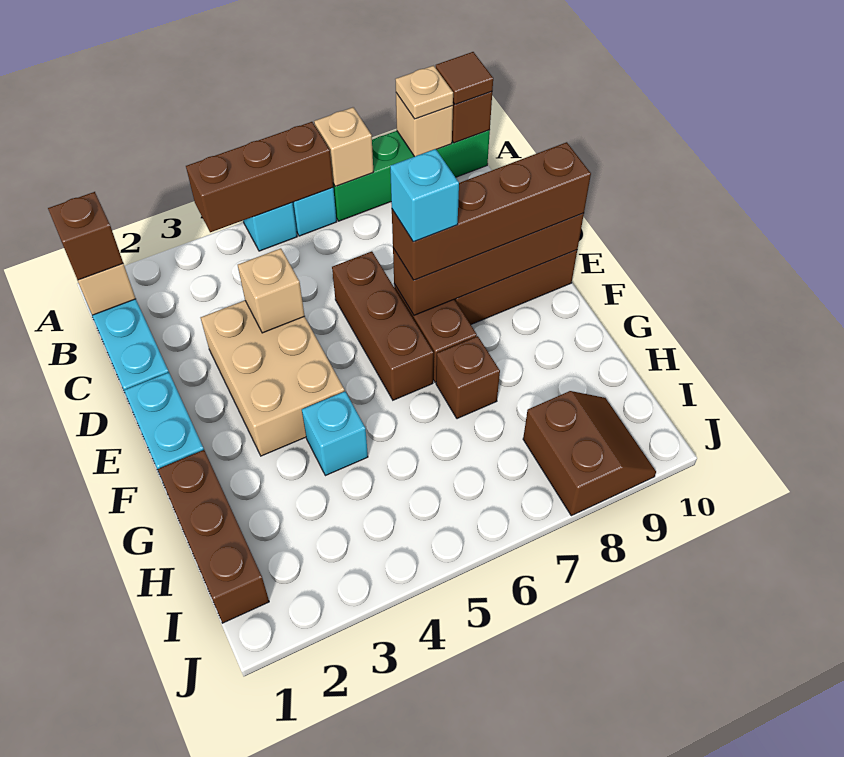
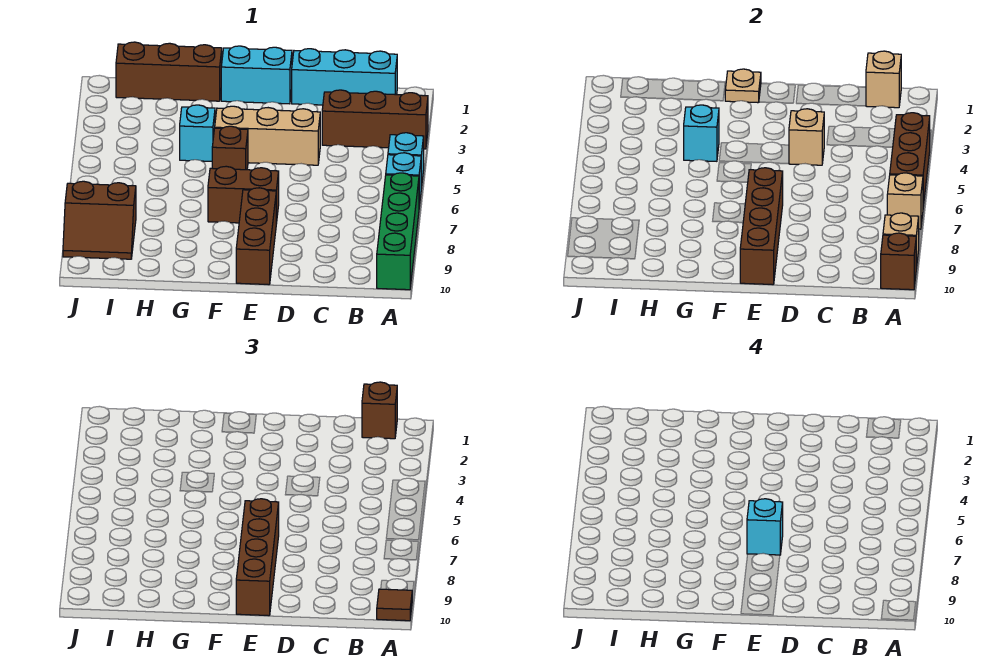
tan 1x1 plate [395,65,453,119] -> tan 1x1 plate moved to [725,69,761,103]
tan 2x3 brick [201,300,345,456] -> tan 1x3 brick [215,106,320,165]
brown 1x3 brick [332,251,434,400] -> brown 1x3 brick moved to [322,90,428,149]
none -> cyan 1x1 brick [684,105,719,161]
brown 1x1 brick [436,336,500,419] -> brown 1x1 brick moved to [212,126,248,170]

